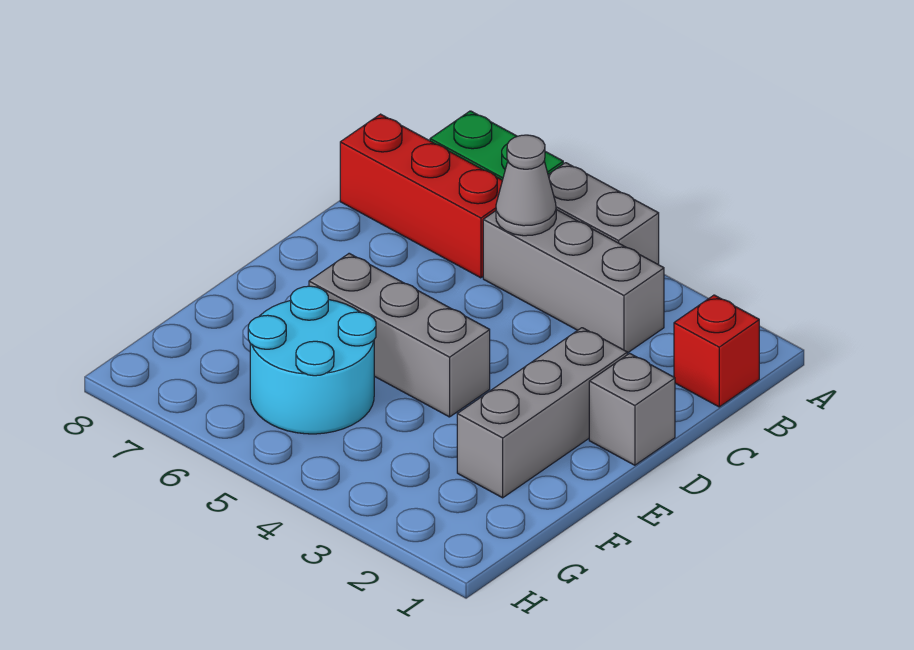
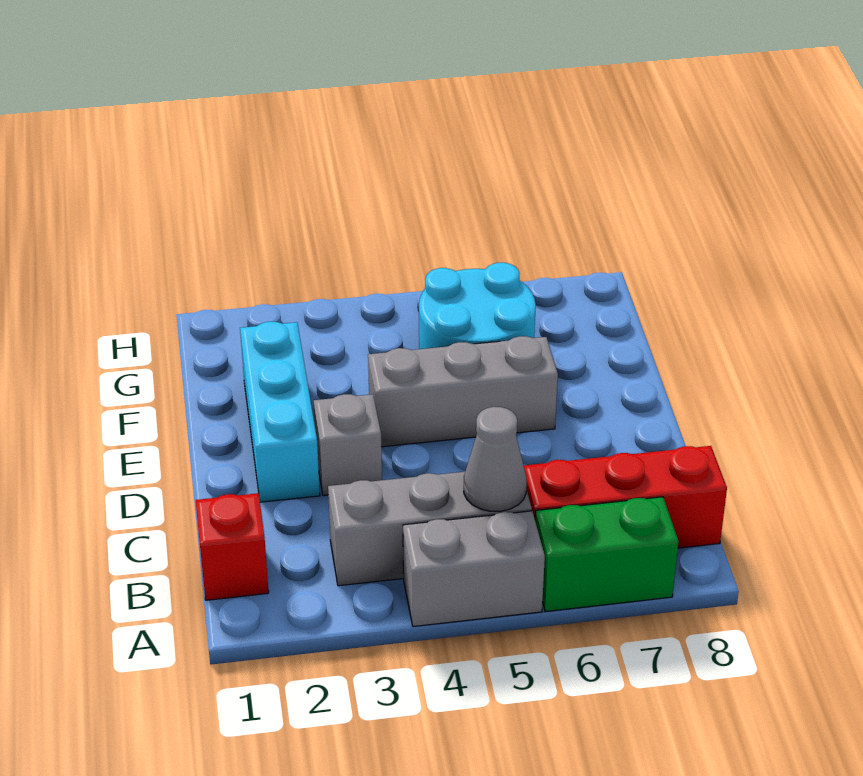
grey 1x1 brick [589,353,675,465] -> grey 1x1 brick moved to [314,394,382,496]
grey 1x3 brick [457,328,627,498] -> cyan 1x3 brick [240,322,320,502]

